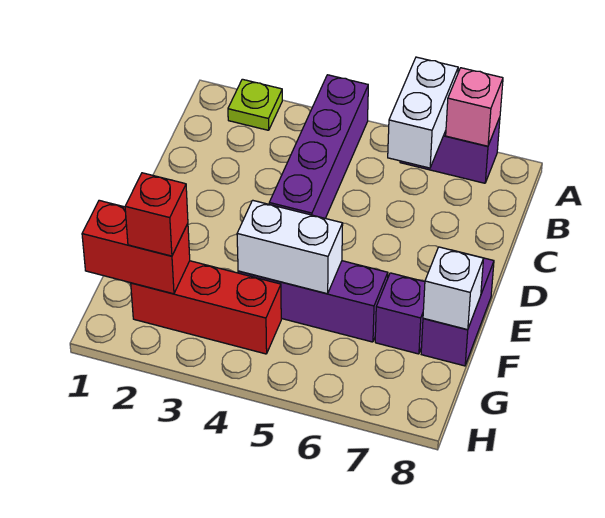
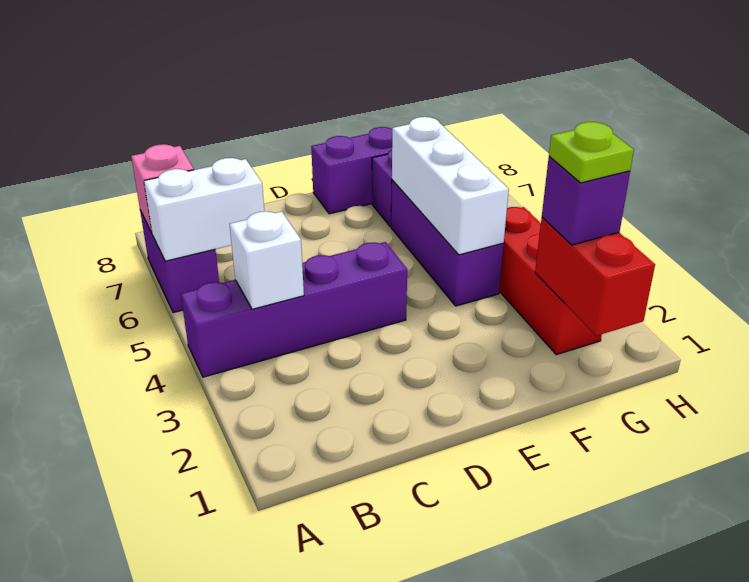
lime 1x1 plate [228,79,282,130] -> lime 1x1 plate moved to [549,122,634,183]
white 1x2 brick [237,200,343,294] -> white 1x3 brick [392,117,509,255]
white 1x1 brick [423,247,484,330] -> white 1x1 brick moved to [230,211,304,309]
red 1x1 brick [125,173,188,256] -> purple 1x1 brick [542,156,630,245]

